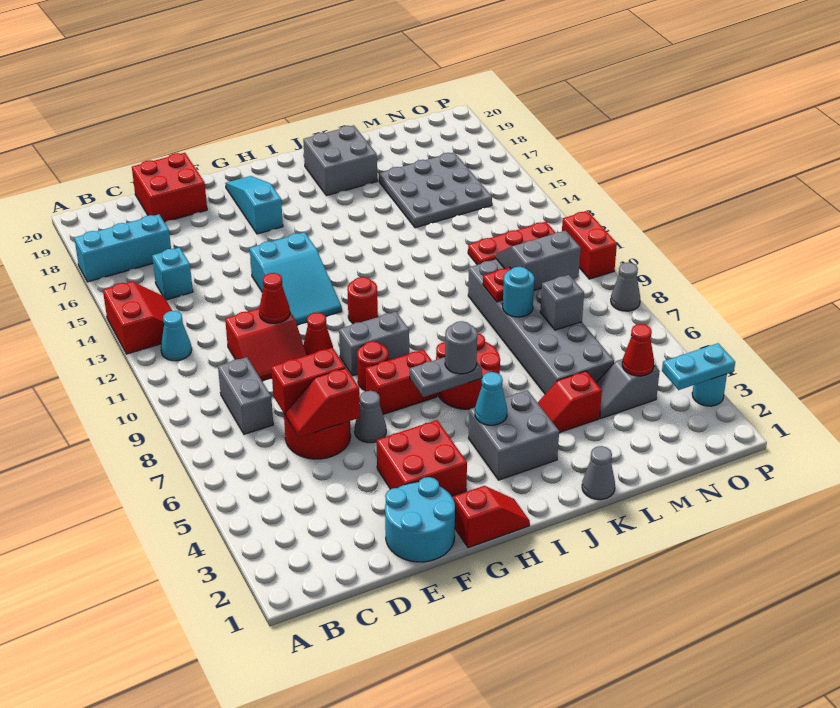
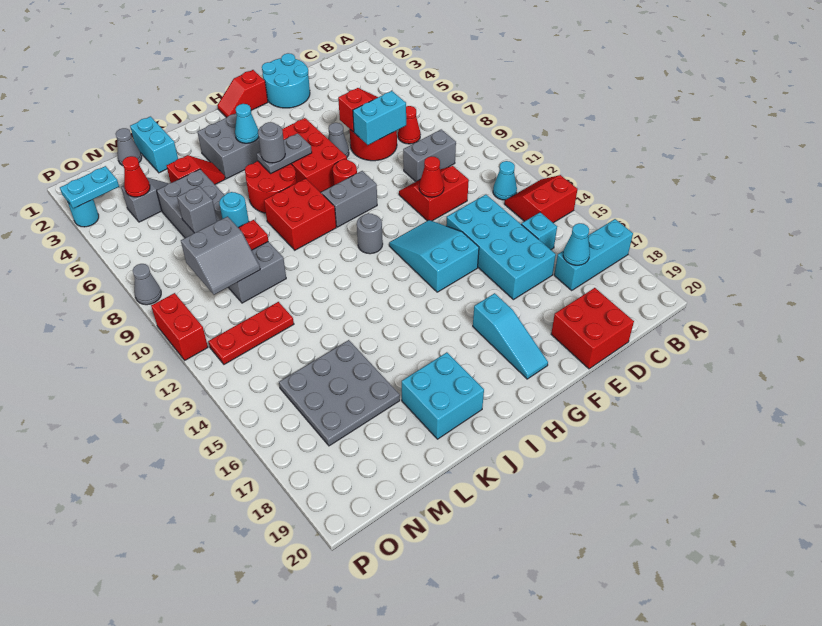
red 2x2 slope [103,281,172,354] -> red 2x2 slope turned to [504,175,577,223]
grey 1x2 brick [218,357,273,434] -> grey 1x2 brick turned to [403,129,456,181]
none -> cyan 1x1 cone [563,223,590,265]
red 1x2 brick [271,348,345,416] -> cyan 1x2 brick [353,91,406,145]
none -> cyan 2x4 brick [446,195,556,300]
red 2x2 brick [377,420,467,496] -> red 2x2 brick moved to [264,179,336,250]
red 1x1 cone [303,312,333,355] -> red 1x1 cone moved to [398,106,421,144]
red 1x2 brick [366,350,437,414] -> red 2x3 brick [282,118,347,193]
red 1x1 round brick [347,277,378,324] -> grey 1x1 round brick [357,213,383,254]
grey 2x2 brick [303,125,377,196] -> cyan 2x2 brick [402,352,484,439]
grey 1x1 cone [582,446,615,500] -> grey 1x1 cone moved to [116,128,142,166]
none -> cyan 1x2 brick [130,117,178,173]

